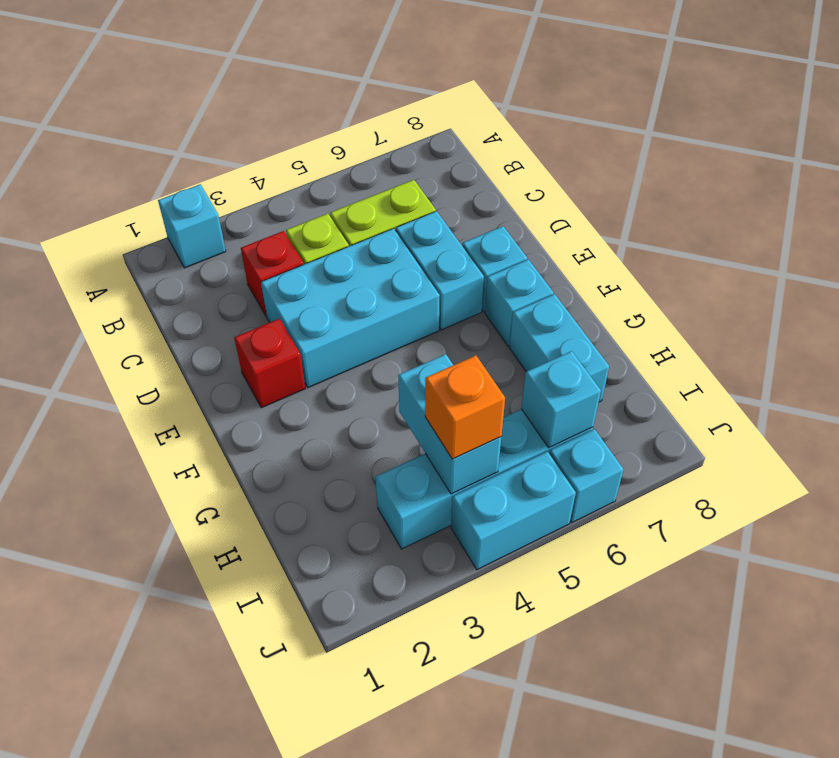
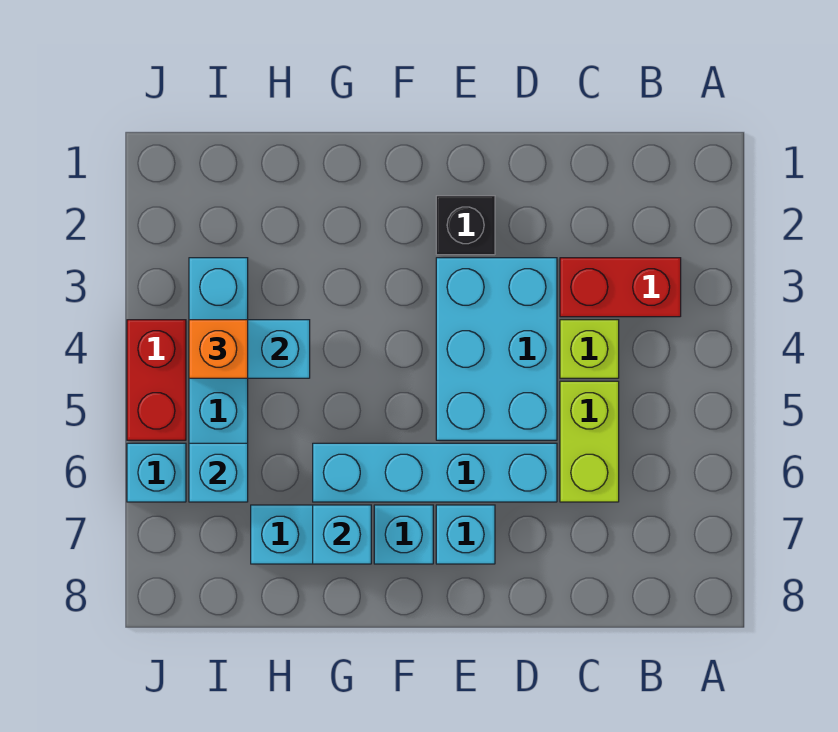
cyan 1x1 brick [158,184,226,268] -> cyan 1x1 brick moved to [313,505,371,564]
red 1x1 brick [241,231,304,316] -> red 1x2 brick [560,258,681,317]
cyan 1x2 brick [396,211,484,330] -> cyan 1x4 brick [313,443,557,502]
red 1x1 brick [234,319,305,408] -> black 1x1 brick [436,196,495,255]
cyan 1x2 brick [451,452,576,570] -> red 1x2 brick [127,320,186,440]

